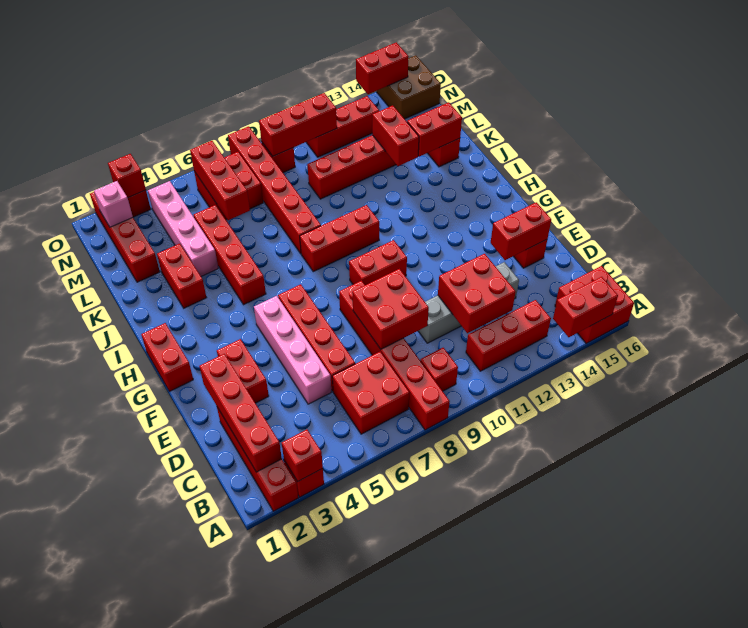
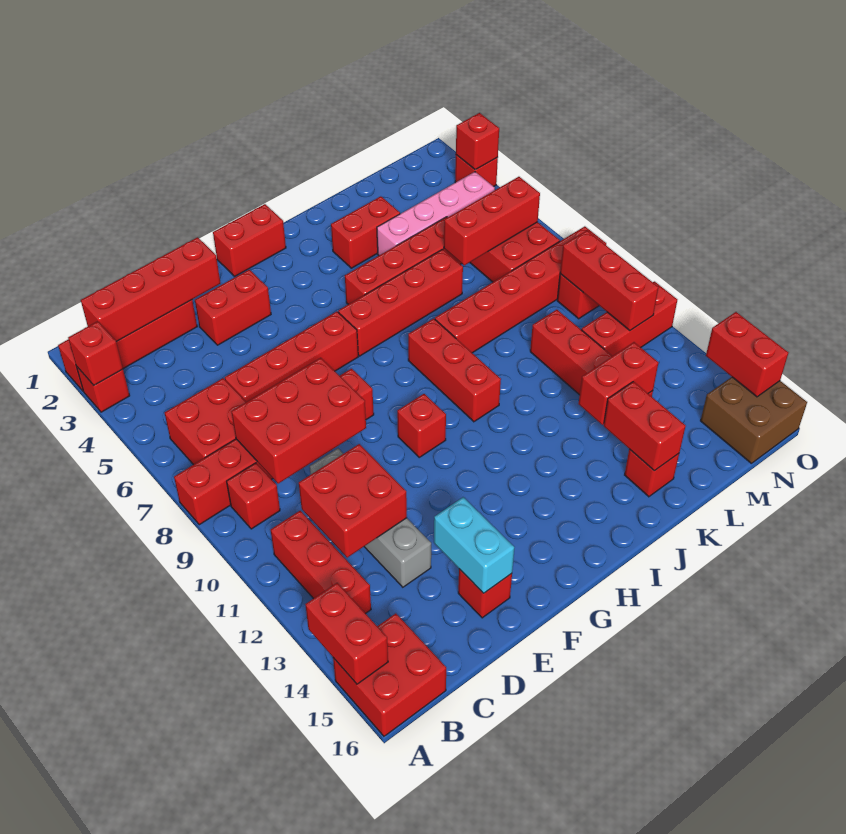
pink 1x4 brick [254,296,331,404] -> none
red 2x2 brick [352,269,429,349] -> red 2x3 brick [231,358,366,484]
red 1x2 brick [491,202,551,260] -> cyan 1x2 brick [434,497,514,593]
red 1x2 brick [349,240,407,285] -> red 1x1 brick [397,394,446,457]
red 1x4 brick [90,192,160,282] -> red 1x4 brick moved to [338,249,463,356]
pink 1x1 brick [94,181,133,227] -> none
red 1x3 brick [306,96,379,157] -> red 1x3 brick turned to [581,281,677,356]

